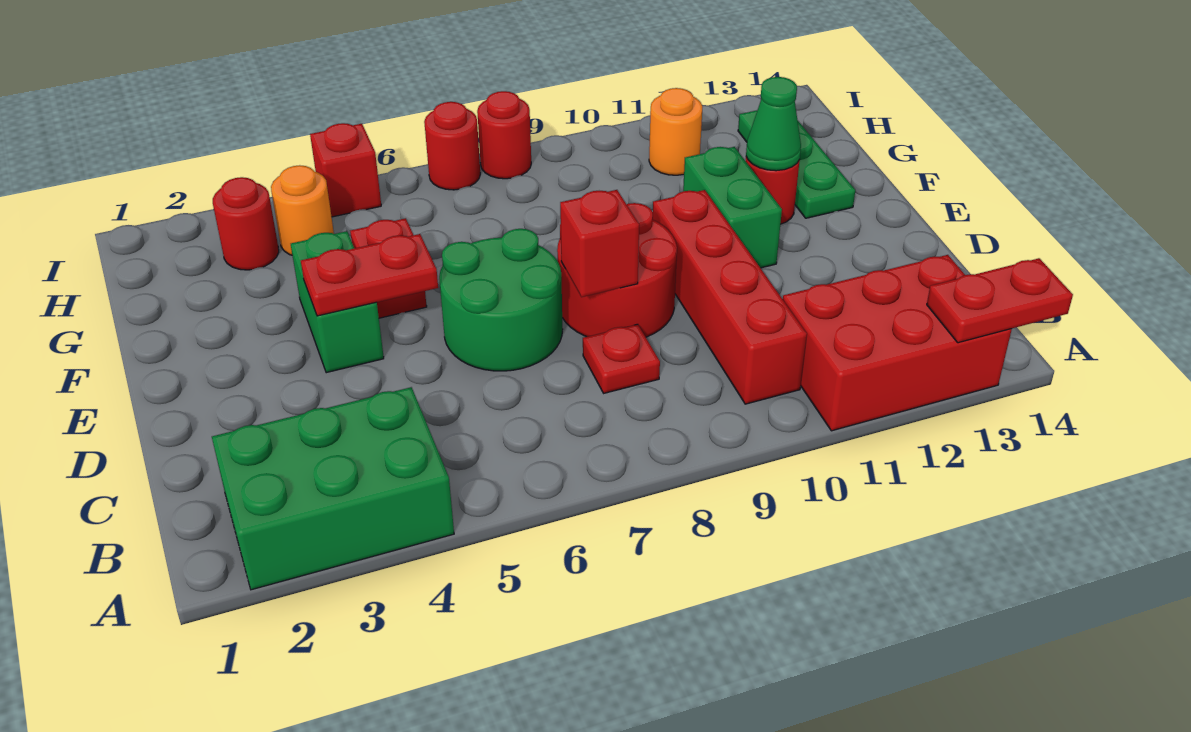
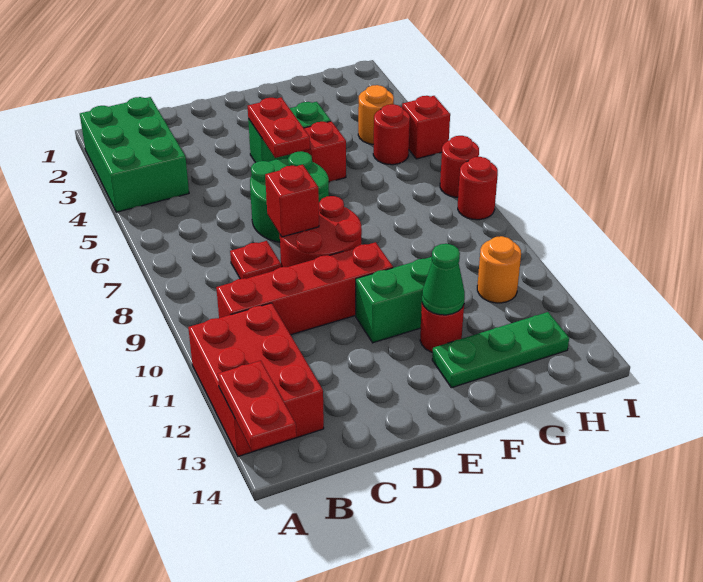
red 1x1 round brick [213,177,279,270] -> red 1x1 round brick moved to [373,104,410,165]

